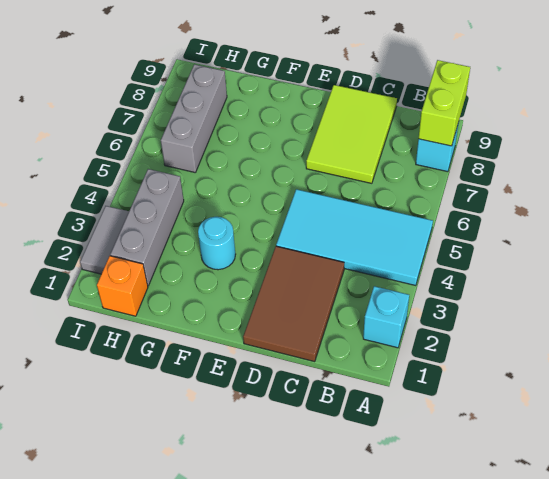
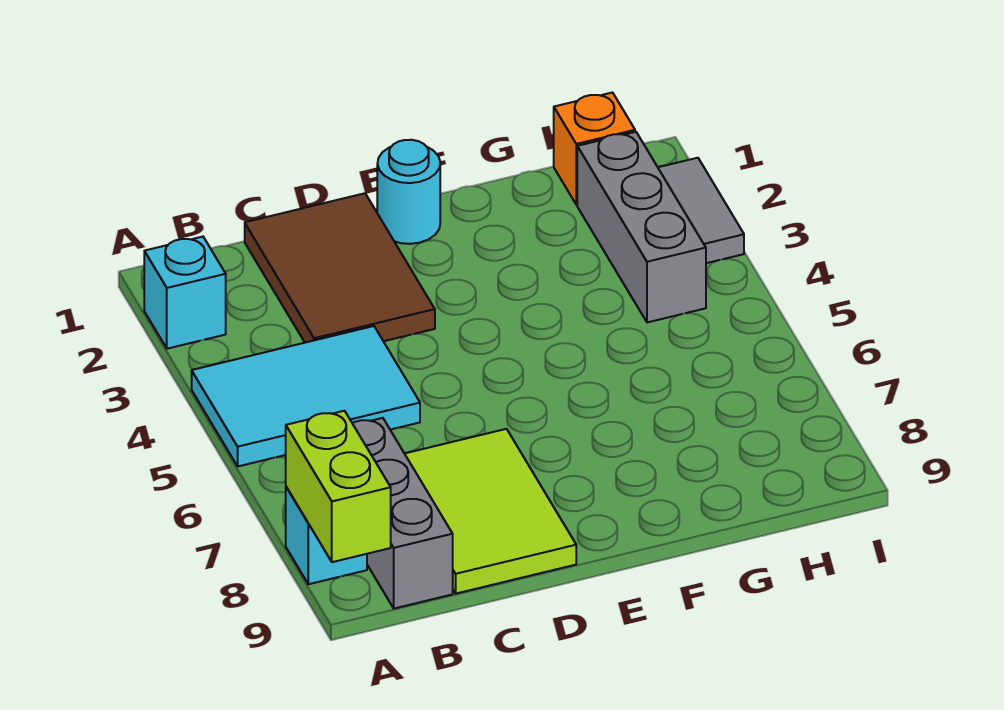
cyan 2x4 tile [276,189,433,286] -> cyan 2x3 tile [192,326,420,466]
cyan 1x1 round brick [198,217,236,270] -> cyan 1x1 round brick moved to [377,140,440,244]
grey 1x3 brick [161,64,227,173] -> grey 1x3 brick moved to [352,418,453,609]

